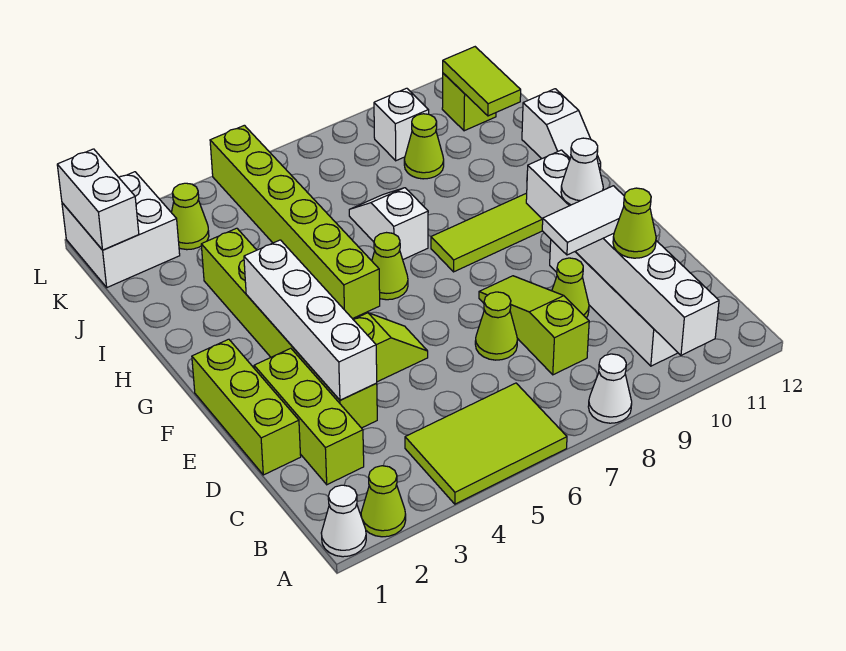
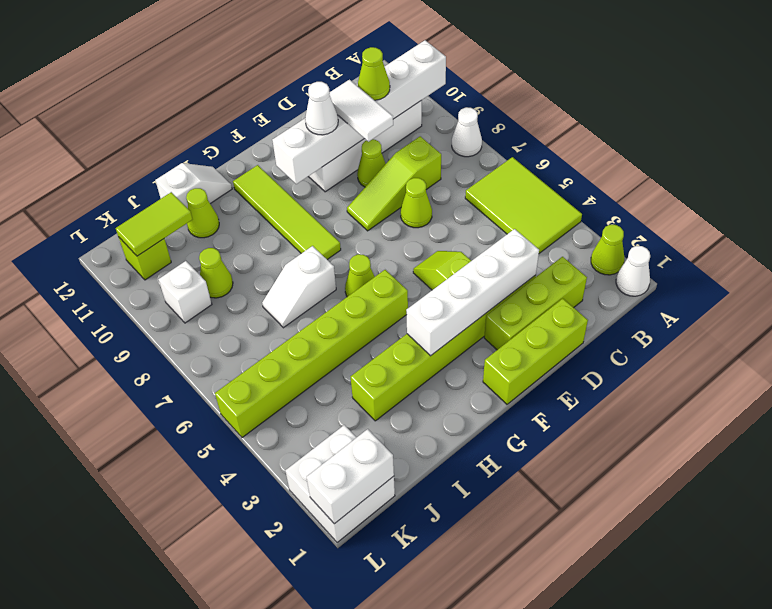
lime 1x1 cone [171,183,209,250] -> lime 1x1 cone moved to [186,188,219,238]

